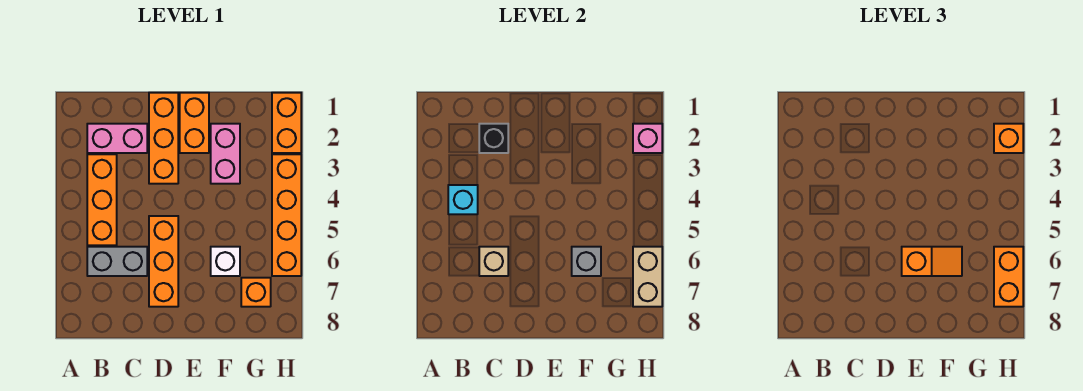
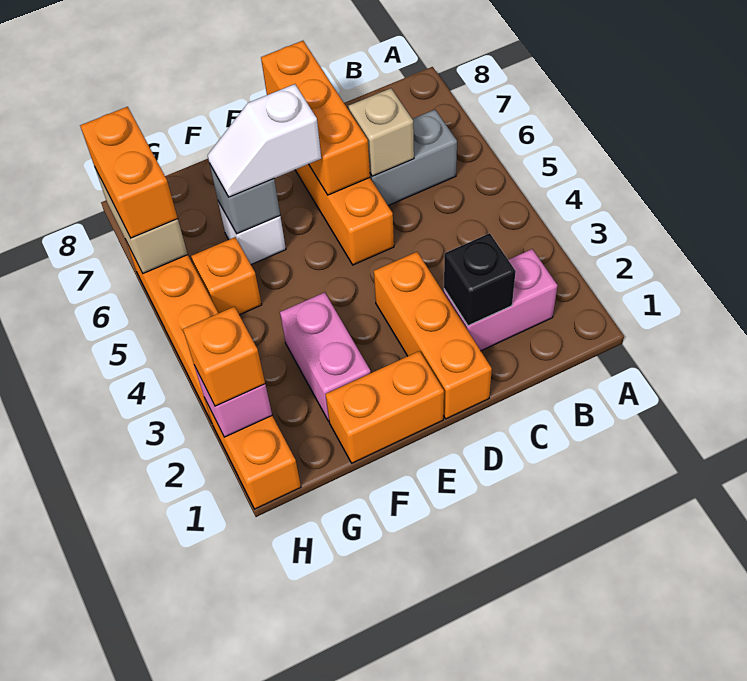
orange 1x3 brick [87,154,117,245] -> orange 1x3 brick moved to [261,41,370,195]
cyan 1x1 brick [448,185,478,214] -> none
orange 1x2 brick [180,93,209,153] -> orange 1x2 brick turned to [326,351,444,463]
orange 1x2 slope [902,247,962,276] -> white 1x2 slope [207,84,321,197]
orange 1x1 brick [241,278,271,307] -> orange 1x1 brick moved to [191,237,262,315]

